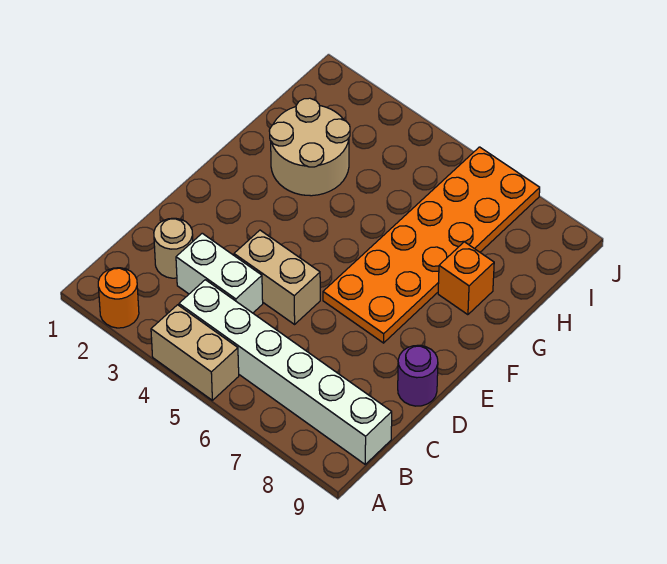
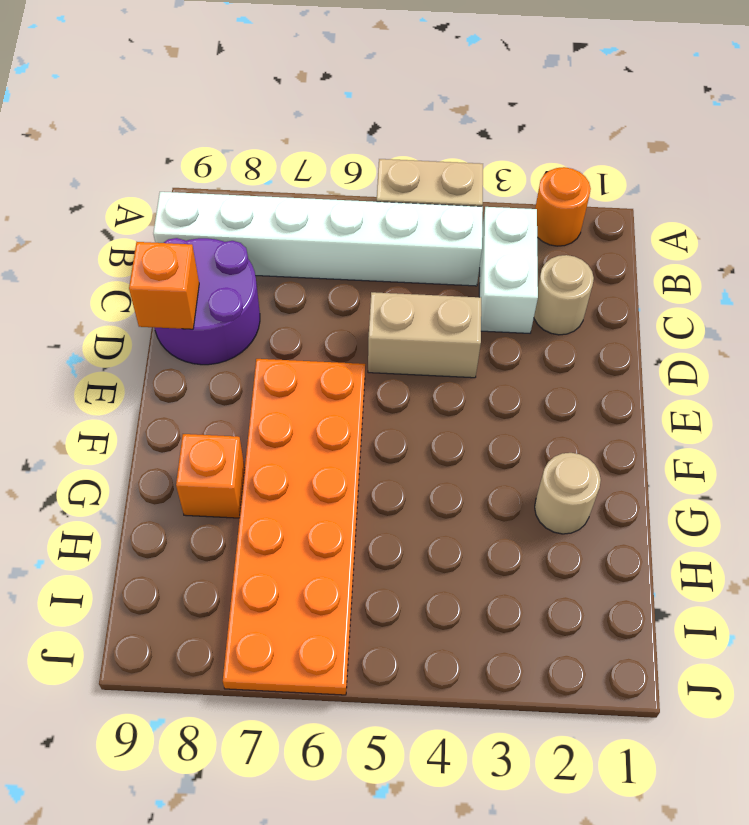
white 1x2 brick [176,233,263,313] -> white 1x2 brick turned to [479,207,538,333]
purple 1x1 round brick [398,345,438,406] -> purple 2x2 round brick [154,238,260,365]
none -> orange 1x1 brick [129,242,199,329]
tan 2x2 round brick [269,98,350,196] -> tan 1x1 round brick [535,453,601,534]

